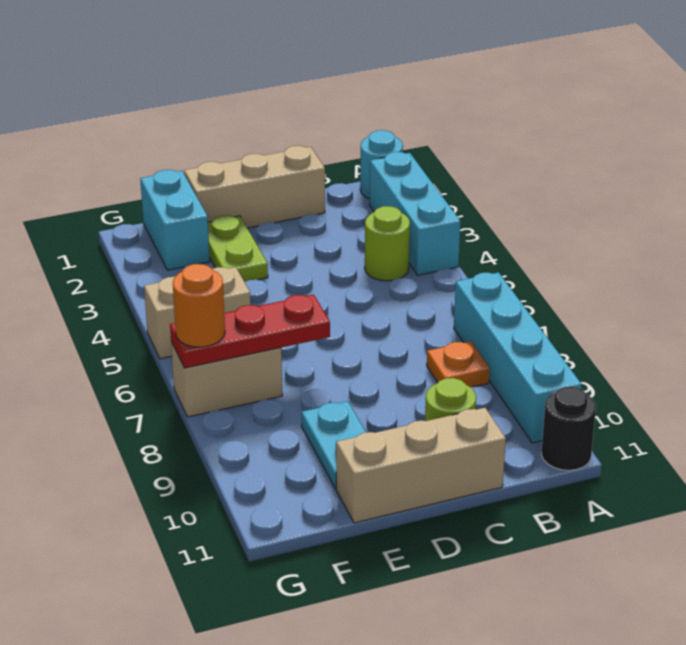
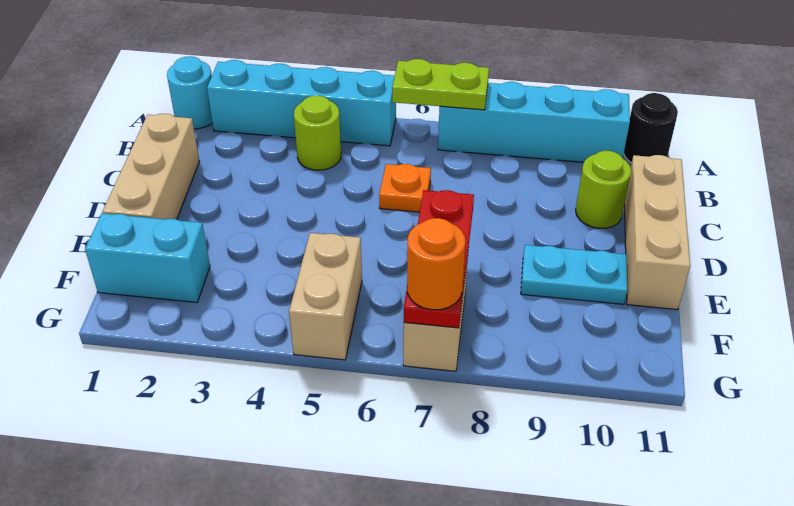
cyan 1x3 brick [370,152,460,275] -> cyan 1x4 brick [207,60,396,146]
orange 1x1 plate [427,341,490,387] -> orange 1x1 plate moved to [379,164,431,212]
lime 1x2 plate [208,216,268,282] -> lime 1x2 plate moved to [392,59,489,110]

